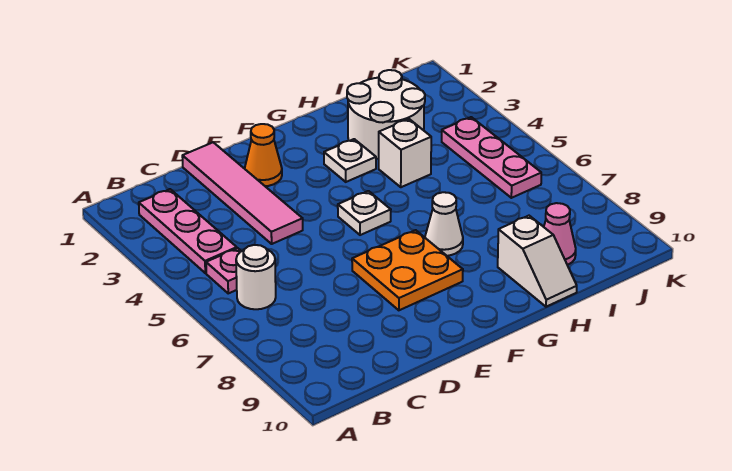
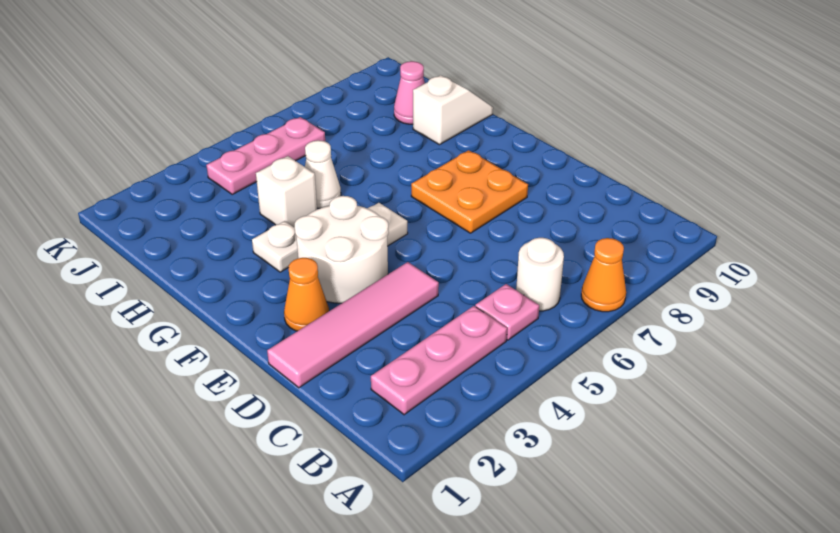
none -> orange 1x1 cone [581,238,626,312]
white 1x1 cone [425,192,463,256] -> white 1x1 cone moved to [305,140,341,208]
white 2x2 round brick [347,70,425,159] -> white 2x2 round brick moved to [295,196,389,303]

